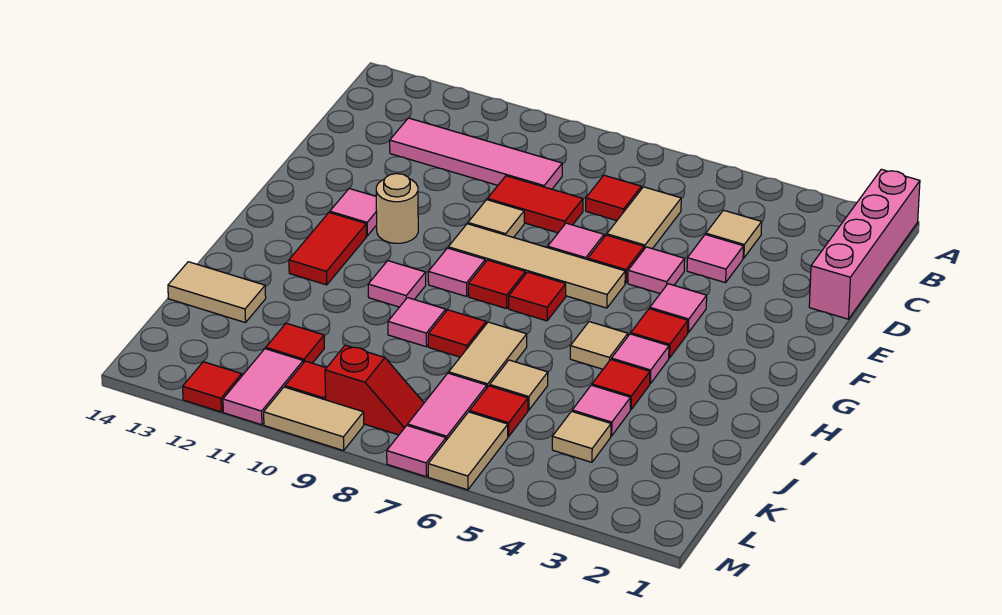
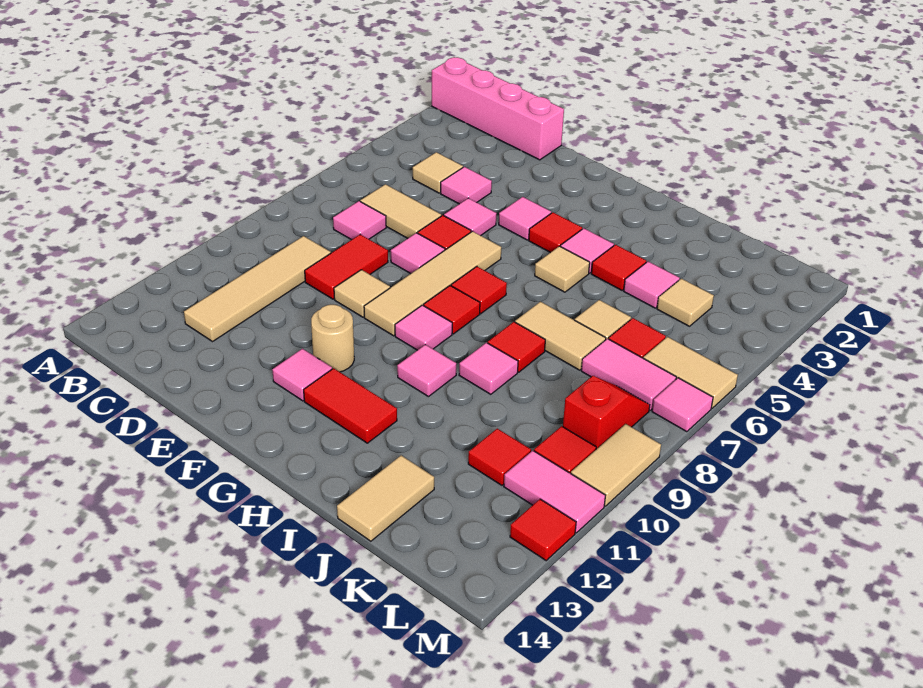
red 1x1 tile [586,175,641,221] -> pink 1x1 tile [333,201,386,240]
pink 1x4 tile [390,118,562,189] -> tan 1x4 tile [184,236,331,342]

